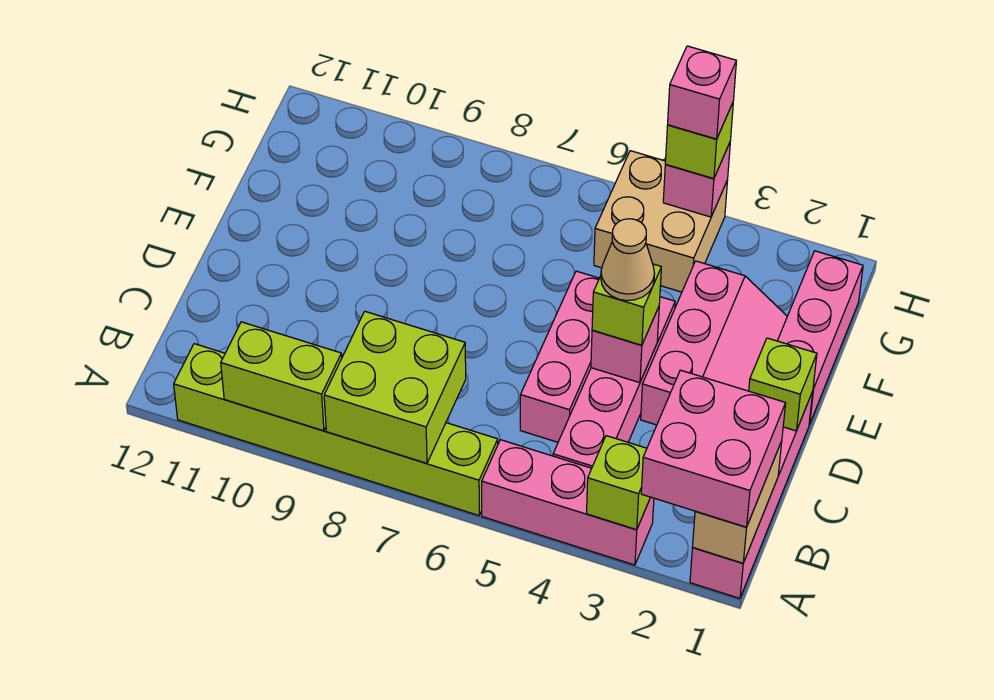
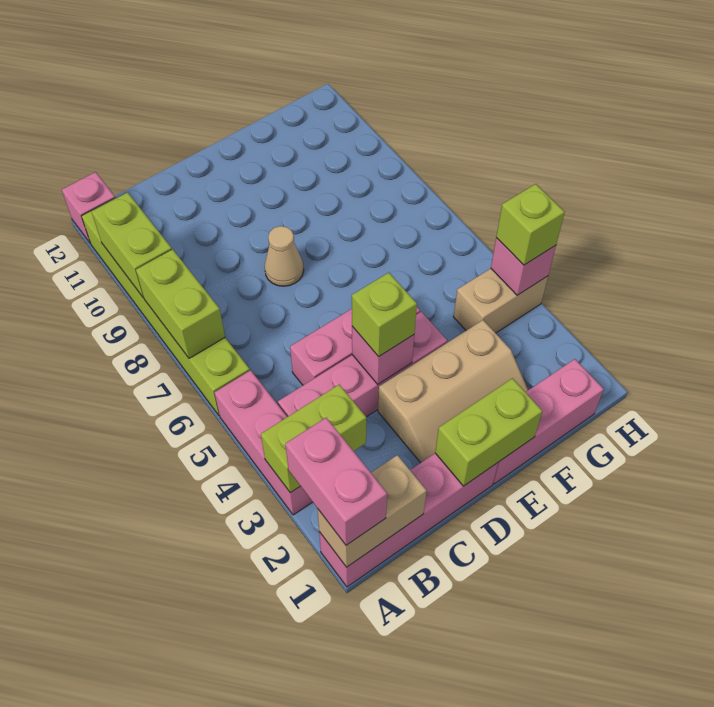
pink 2x2 brick [641,370,786,527] -> pink 1x2 brick [285,418,387,545]
lime 1x1 brick [587,436,651,530] -> lime 1x2 brick [261,385,366,493]
lime 2x2 brick [324,311,466,463] -> lime 1x2 brick [136,249,225,358]
lime 1x1 brick [749,338,817,431] -> lime 1x2 brick [435,378,542,486]
pink 2x3 slope [641,261,787,425] -> tan 2x3 slope [378,320,528,463]
tan 1x1 cone [601,219,655,301] -> tan 1x1 cone moved to [265,226,304,286]
tan 2x2 brick [594,151,728,292] -> tan 1x2 brick [454,269,548,333]
pink 1x1 brick [668,46,736,139] -> pink 1x1 brick moved to [62,172,115,244]

